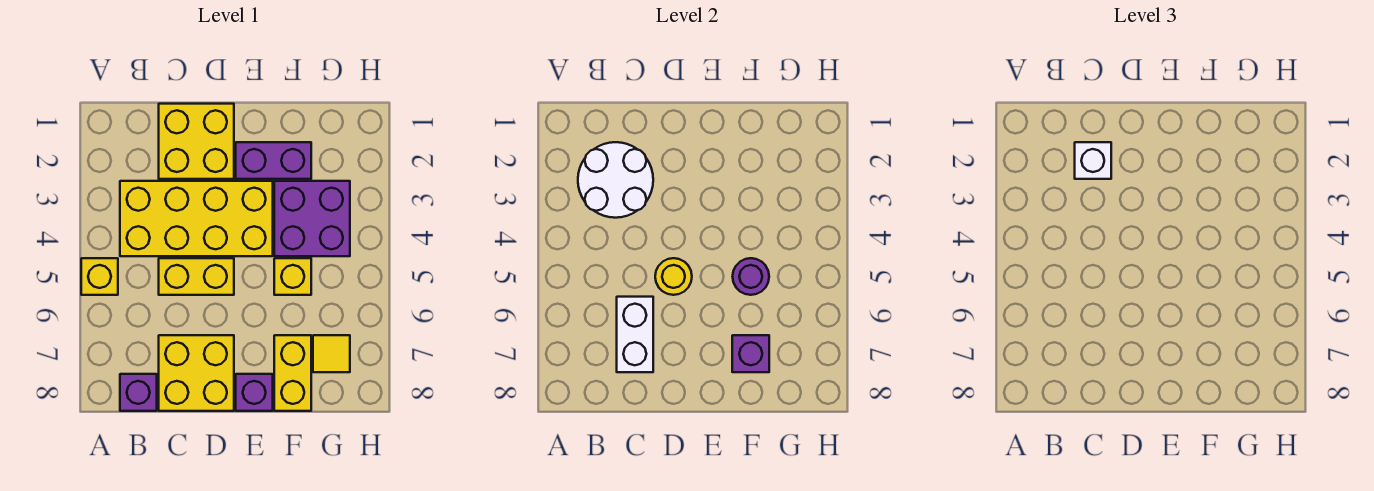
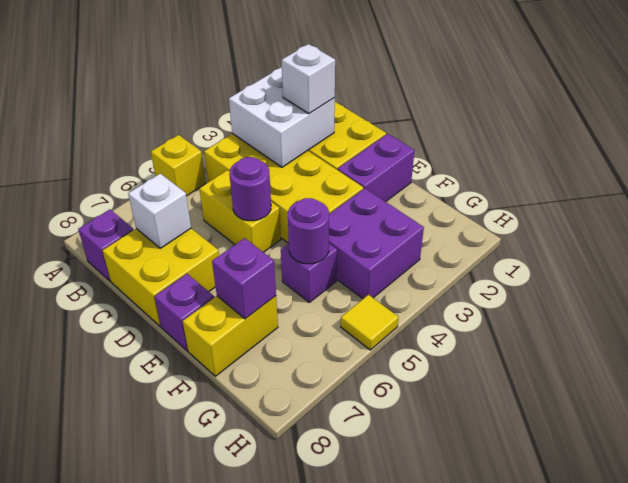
white 2x2 round brick [578,142,653,218] -> white 2x2 brick [229,67,335,167]
white 1x2 brick [617,297,653,372] -> white 1x1 brick [128,173,191,248]
yellow 1x1 round brick [655,258,692,295] -> purple 1x1 round brick [229,157,271,221]
purple 1x2 brick [236,142,311,179] -> purple 1x2 brick turned to [338,134,415,202]
yellow 1x1 brick [274,258,311,295] -> purple 1x1 brick [281,244,337,302]
yellow 1x1 tile [313,335,350,372] -> yellow 1x1 tile moved to [341,294,399,350]

